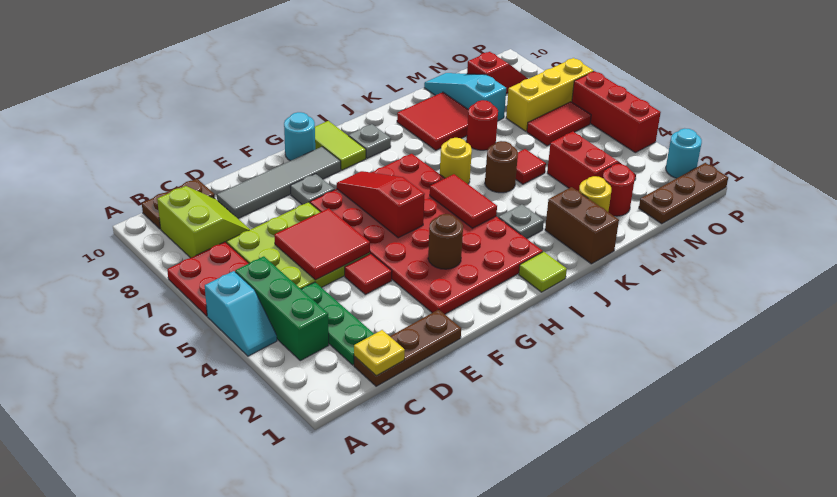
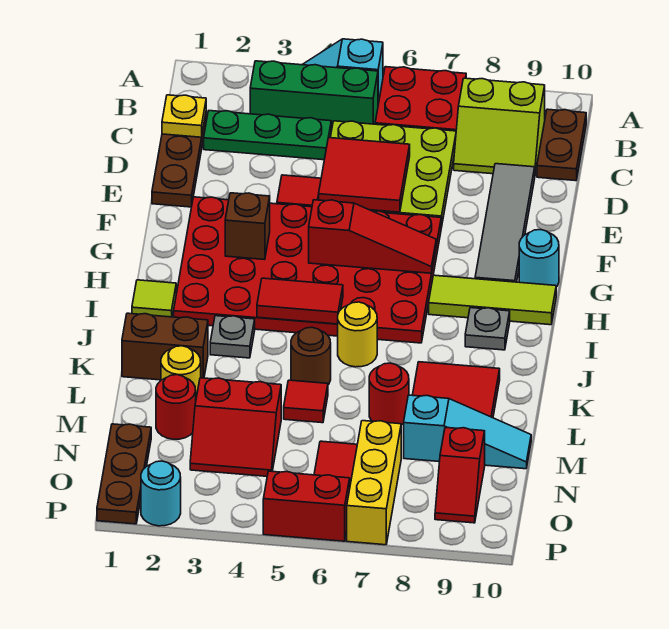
grey 1x1 plate [290,174,334,205] -> none
brown 1x1 round brick [428,214,463,269] -> brown 1x1 brick [225,193,270,260]
lime 1x2 tile [315,121,366,170] -> lime 1x3 tile [429,275,556,325]
red 1x3 brick [572,71,661,153] -> red 1x2 brick [263,471,350,541]

